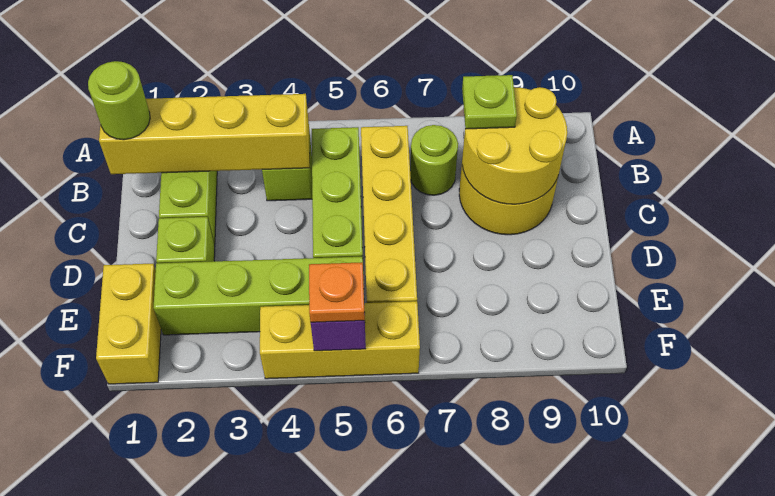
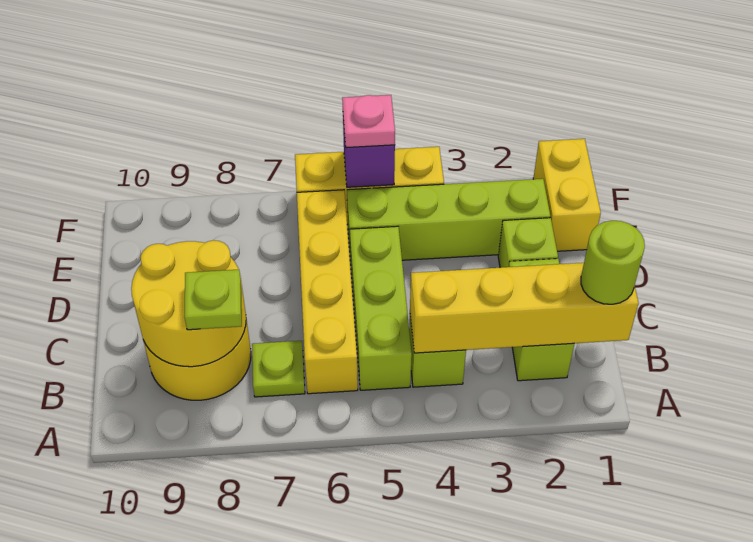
lime 1x1 round brick [410,125,458,195] -> lime 1x1 plate [252,341,305,397]
orange 1x1 plate [309,262,365,322] -> pink 1x1 plate [342,95,395,148]

